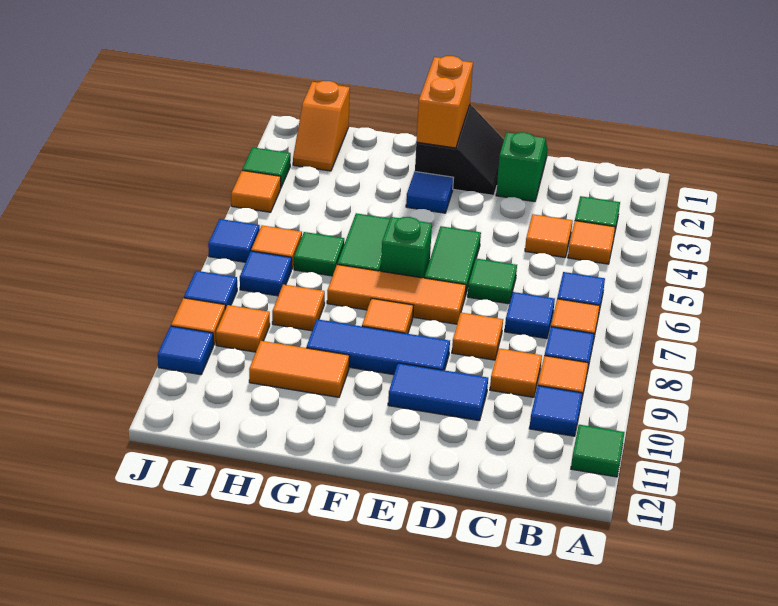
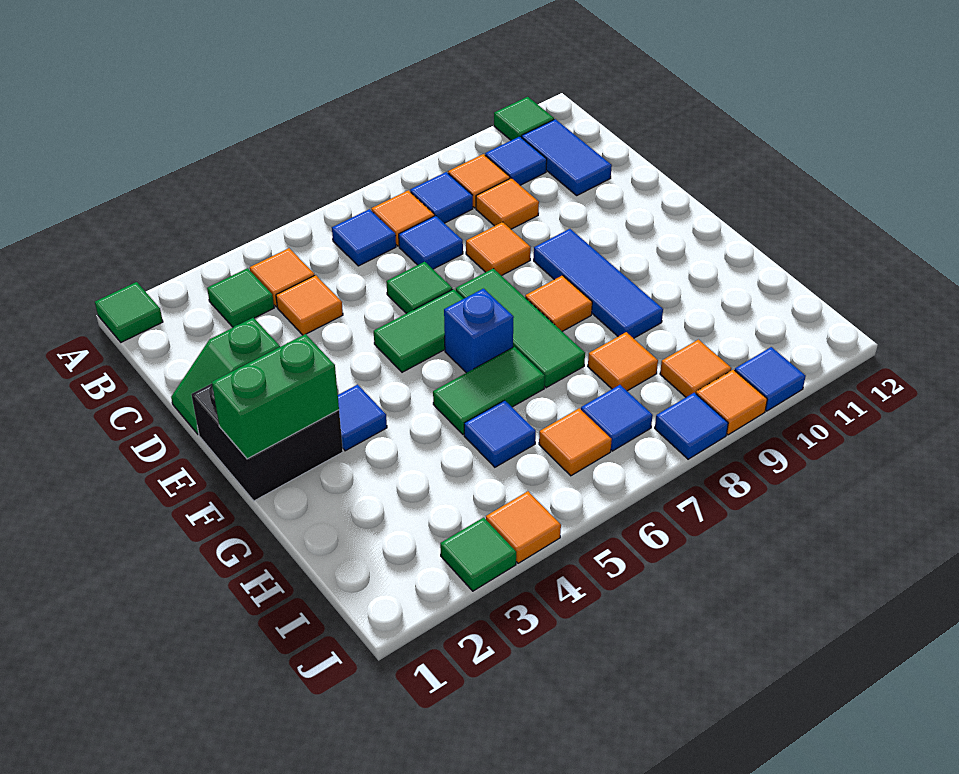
blue 1x2 tile [388,363,488,421] -> blue 1x2 tile moved to [522,119,612,195]
black 2x2 slope [415,105,504,195] -> black 2x2 brick [191,384,343,501]
orange 1x3 tile [327,265,466,324] -> green 1x3 tile [456,268,585,388]
orange 1x2 brick [416,56,473,148] -> green 1x2 brick [212,334,339,459]
green 1x1 brick [381,217,432,278] -> blue 1x1 brick [444,289,514,373]
orange 1x2 tile [249,341,349,397] -> none
green 1x1 tile [294,232,344,276] -> green 1x1 tile moved to [95,282,163,342]
orange 1x2 slope [293,81,350,171] -> none
blue 1x1 tile [208,219,260,262] -> blue 1x1 tile moved to [464,400,536,467]

